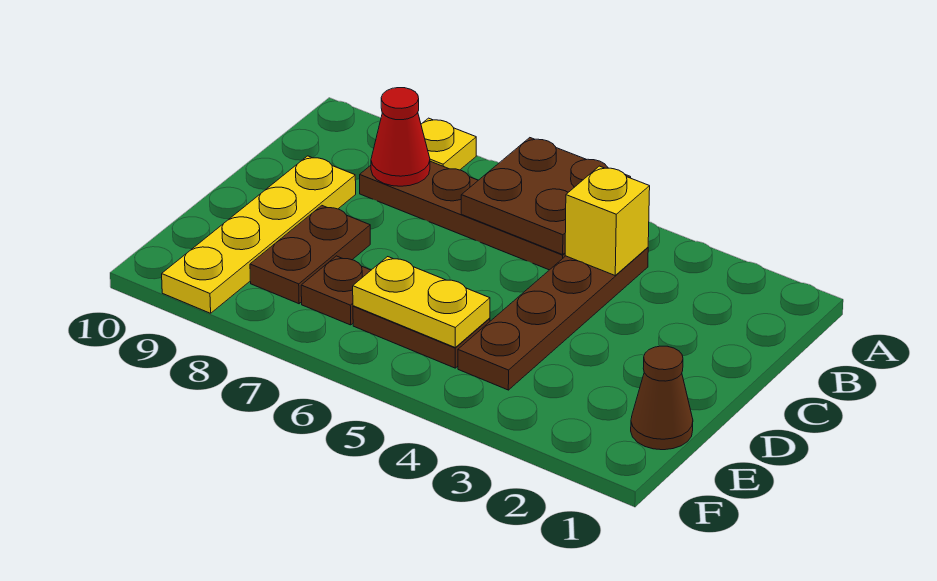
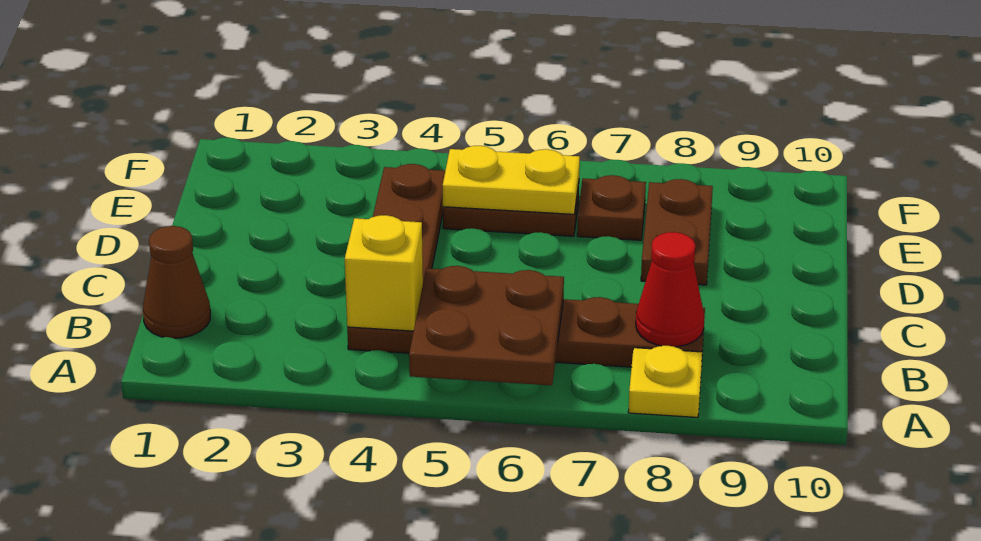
yellow 1x4 plate [162,156,356,313] -> none
brown 1x1 cone [631,346,693,450] -> brown 1x1 cone moved to [143,226,210,338]

